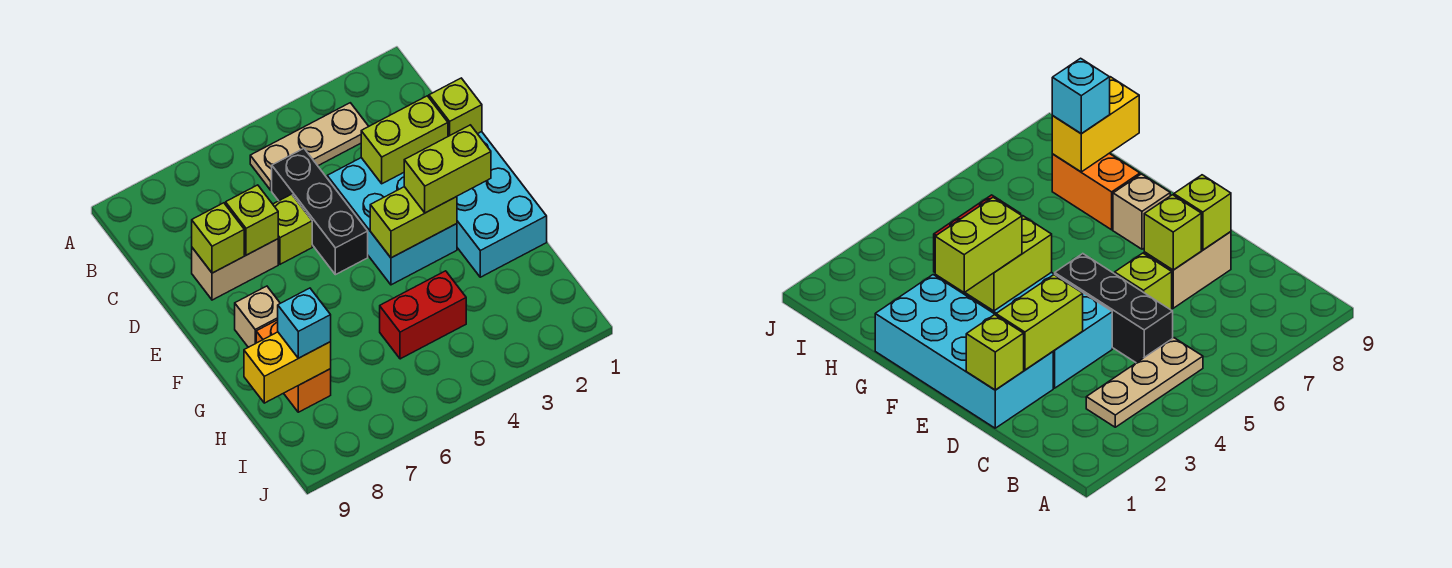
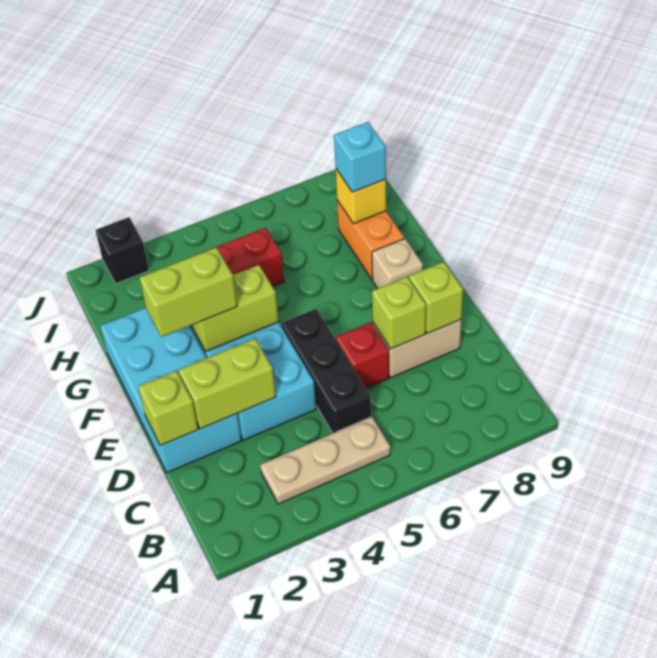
lime 1x1 brick [273,194,312,264] -> red 1x1 brick [336,322,389,388]
yellow 1x2 brick [244,332,331,403] -> yellow 1x1 brick [336,169,386,224]
none -> black 1x1 brick [95,217,149,284]

